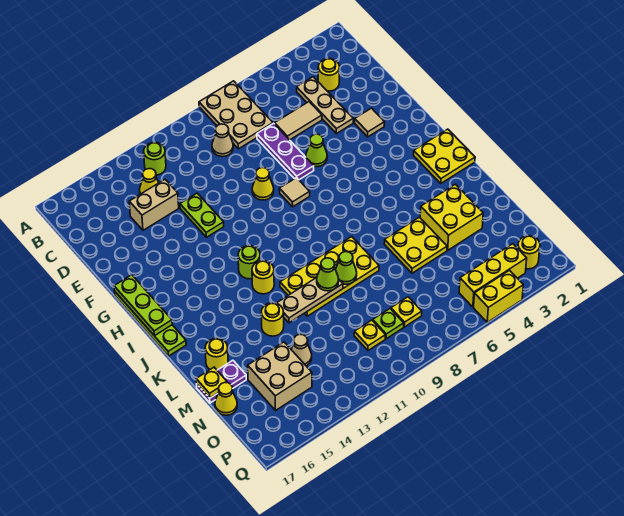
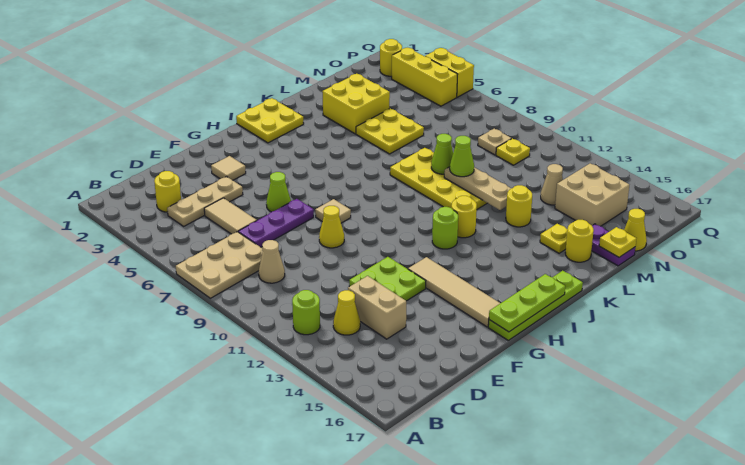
lime 1x2 plate [180,193,224,237] -> lime 2x2 plate [349,257,426,301]
none -> tan 1x4 tile [408,257,500,327]
yellow 1x1 plate [391,297,422,327] -> yellow 1x1 plate moved to [540,224,568,253]
lime 1x1 plate [373,309,404,339] -> tan 1x1 plate [478,129,511,155]

